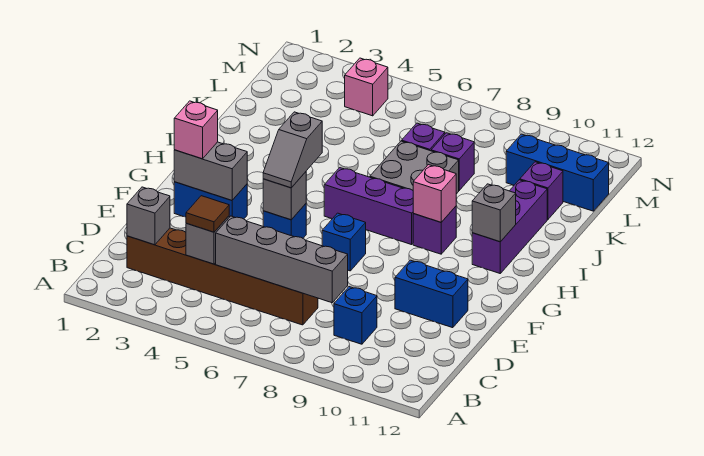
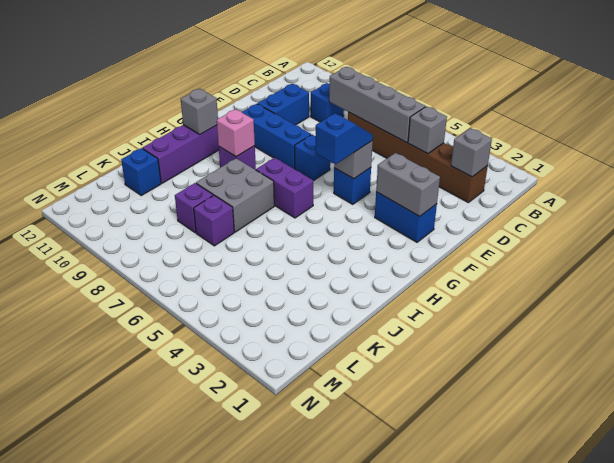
brown 1x1 tile [186,196,229,232] -> none
blue 1x2 brick [395,260,468,328] -> blue 1x2 brick turned to [258,84,309,125]
pink 1x1 brick [174,101,218,159] -> none
grey 1x2 slope [263,112,322,188] -> blue 1x2 slope [315,113,373,164]
purple 1x3 brick [324,168,414,245] -> purple 1x2 brick [256,158,313,218]
purple 1x1 brick [520,162,563,220] -> blue 1x1 brick [121,148,161,195]
blue 1x3 brick [506,134,609,211] -> blue 1x3 brick moved to [242,104,311,169]
pink 1x1 brick [345,58,388,116] -> none

